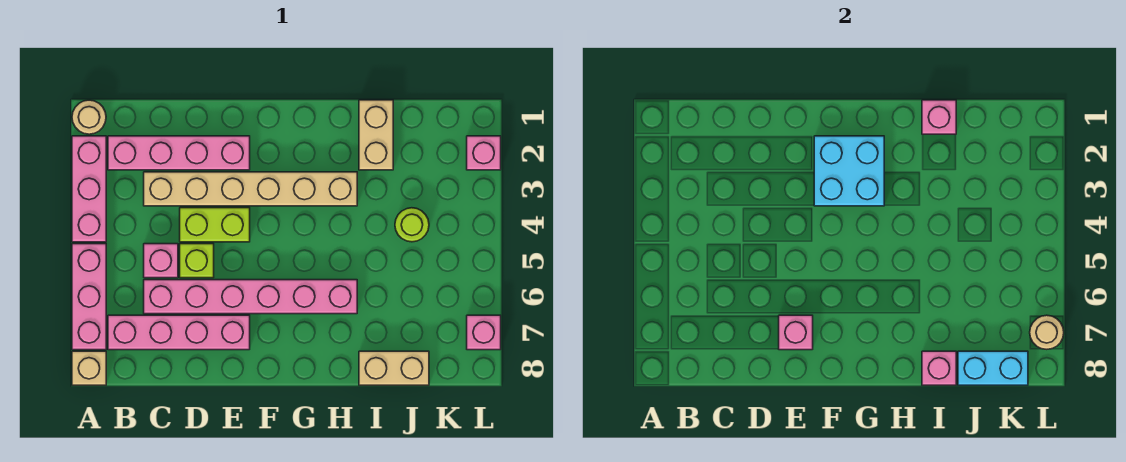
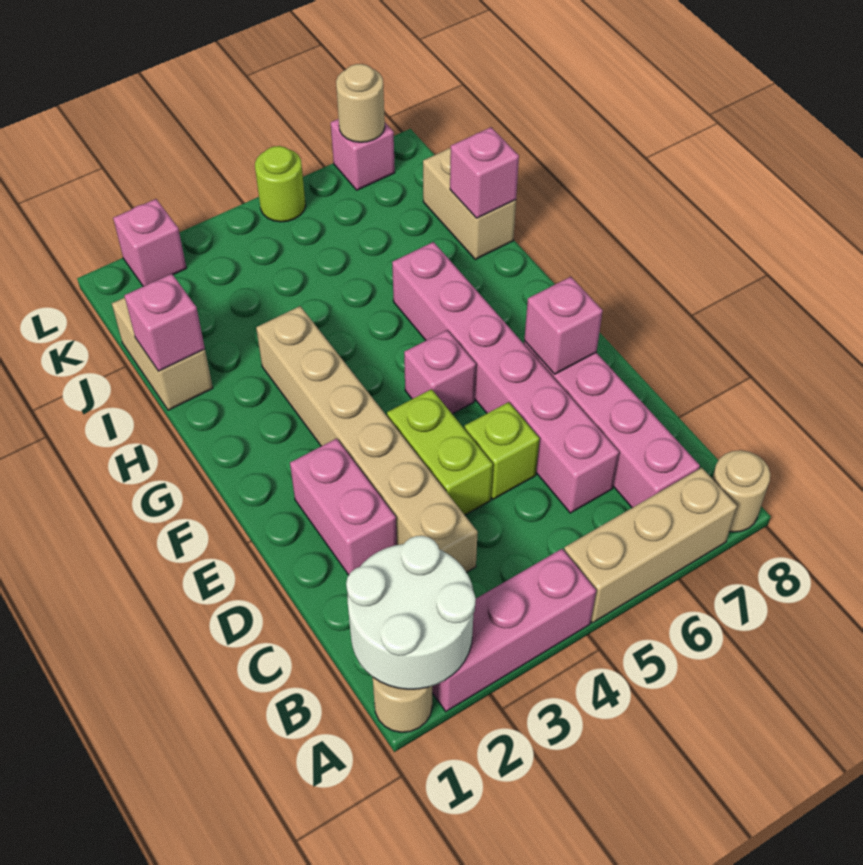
none -> white 2x2 round brick [346,536,476,689]
pink 1x3 brick [72,244,106,350] -> tan 1x3 brick [564,468,737,623]
tan 1x1 brick [72,351,106,385] -> tan 1x1 round brick [712,450,770,532]
pink 1x4 brick [108,136,250,170] -> pink 1x2 brick [290,439,397,575]
pink 1x1 brick [144,244,178,278] -> pink 1x1 brick moved to [404,330,476,414]
cyan 2x2 brick [814,136,884,206] -> none
tan 1x2 brick [359,100,393,170] -> tan 1x2 brick turned to [112,297,213,410]
lime 1x1 round brick [395,208,429,242] -> lime 1x1 round brick moved to [255,146,306,222]
cyan 1x2 brick [958,351,1028,385] -> none

